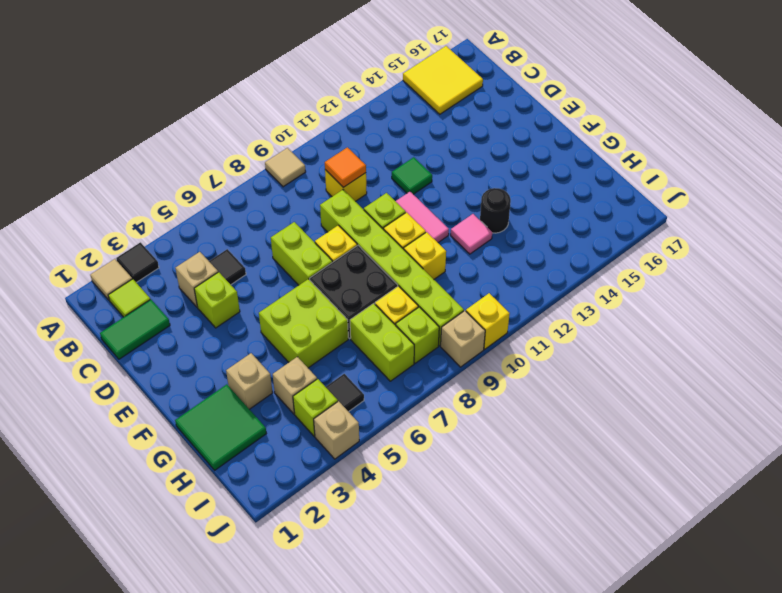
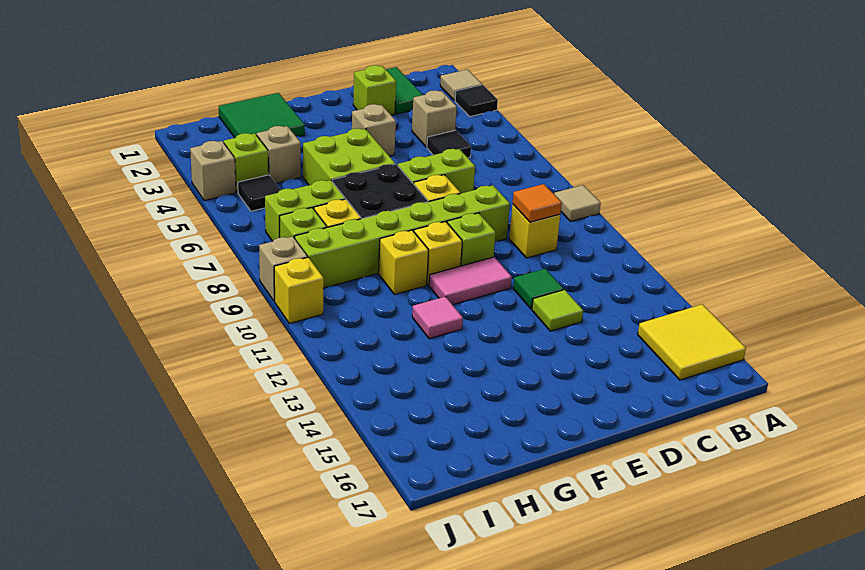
lime 1x1 tile [108,279,150,317] -> lime 1x1 tile moved to [532,290,583,331]
lime 1x1 brick [194,272,240,328] -> lime 1x1 brick moved to [353,65,396,115]
tan 1x1 brick [226,353,273,409] -> tan 1x1 brick moved to [352,104,396,156]
black 1x1 round brick [480,188,511,233] -> none

